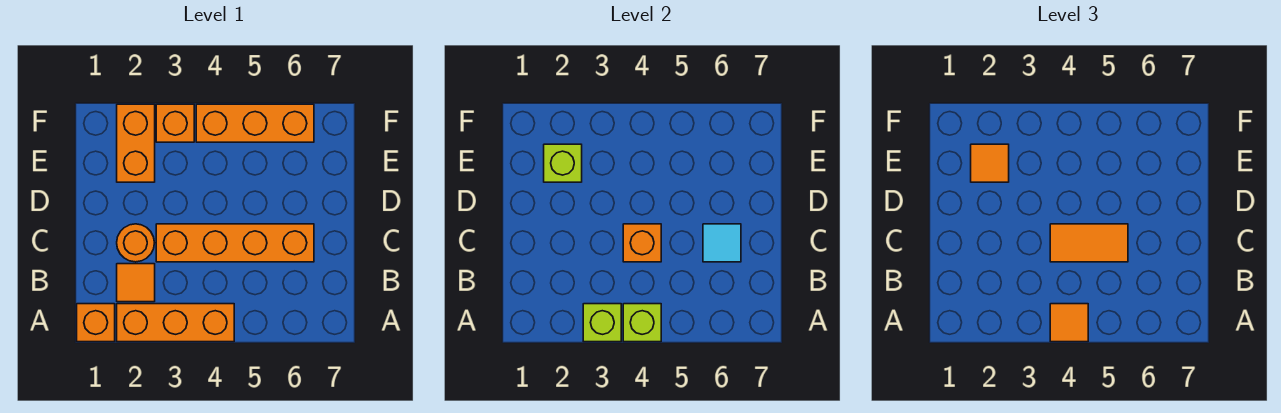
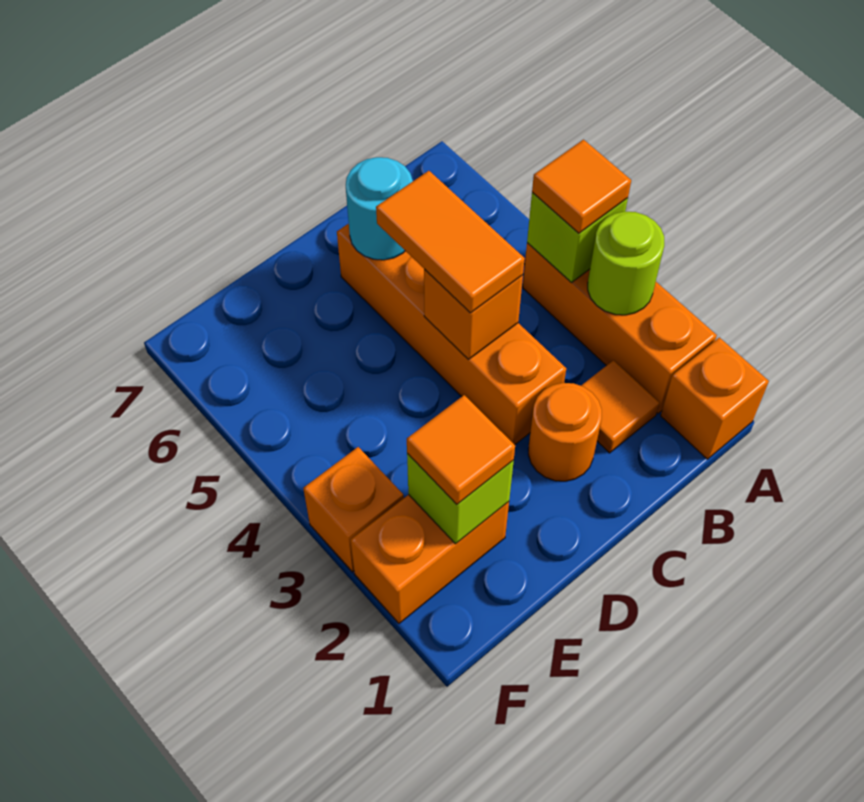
lime 1x1 brick [583,304,621,342] -> lime 1x1 round brick [588,211,664,315]
cyan 1x1 tile [703,224,741,262] -> cyan 1x1 round brick [346,157,413,260]
orange 1x3 brick [196,104,314,142] -> none

